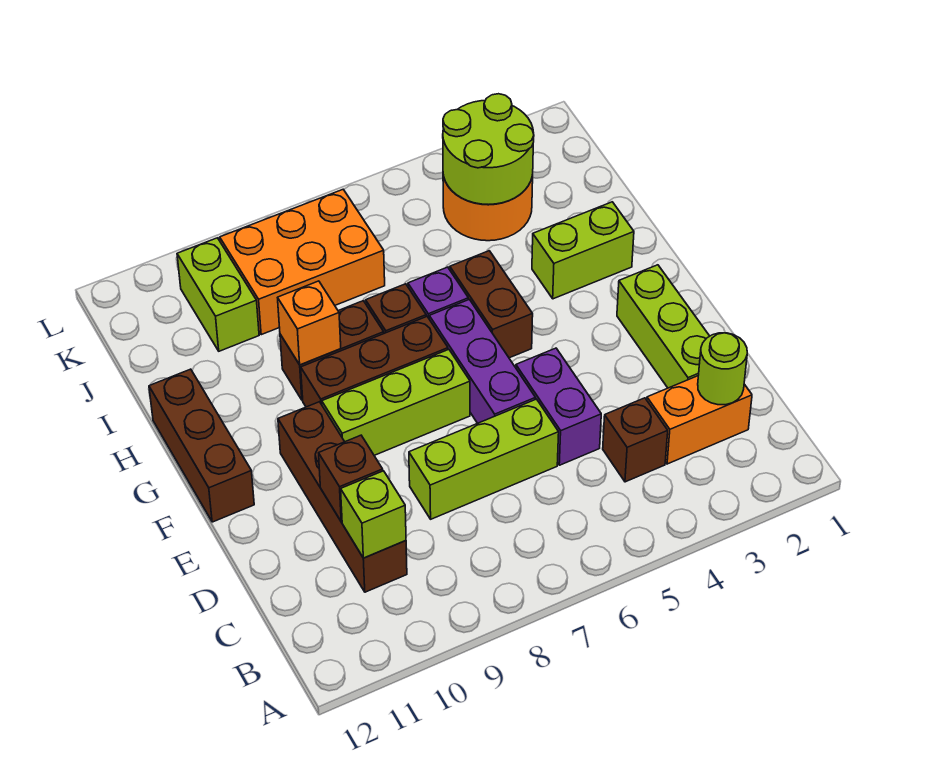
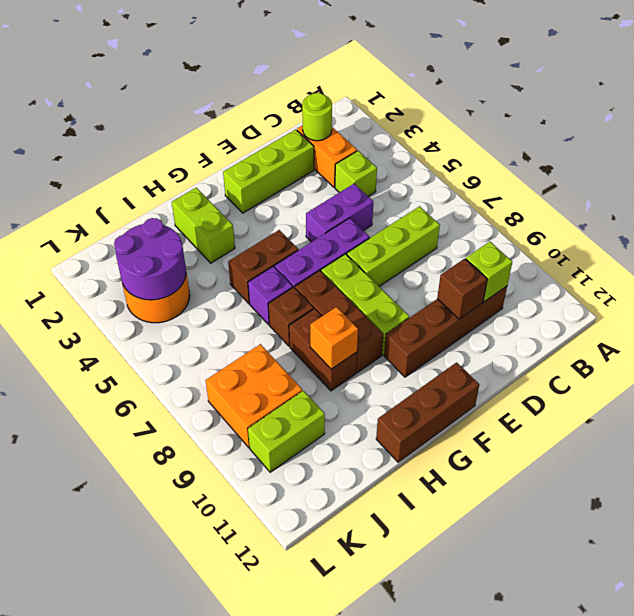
brown 1x1 brick [603,398,668,482] -> lime 1x1 brick [335,151,377,196]
lime 1x3 brick [409,399,559,519] -> lime 1x3 brick turned to [347,206,440,286]
lime 2x2 round brick [443,94,534,204] -> purple 2x2 round brick [114,218,186,300]
orange 2x3 brick [220,190,385,335] -> orange 2x2 brick [206,344,302,448]

